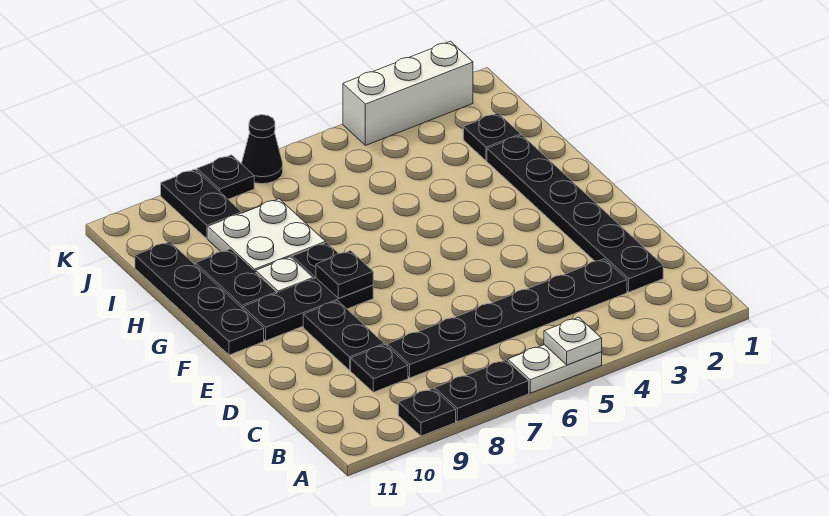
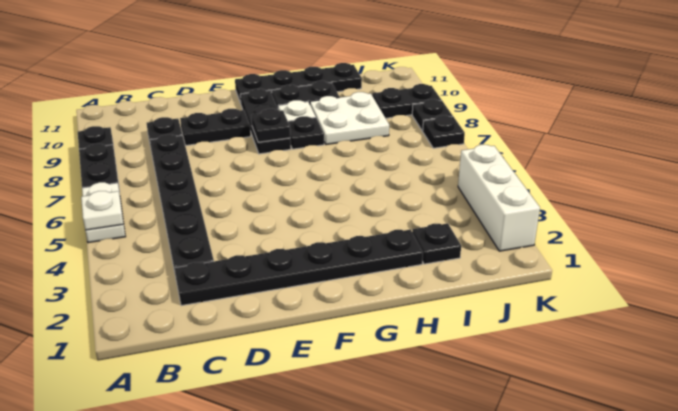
black 1x1 cone [241,115,283,184] -> black 1x1 plate [423,115,465,148]

